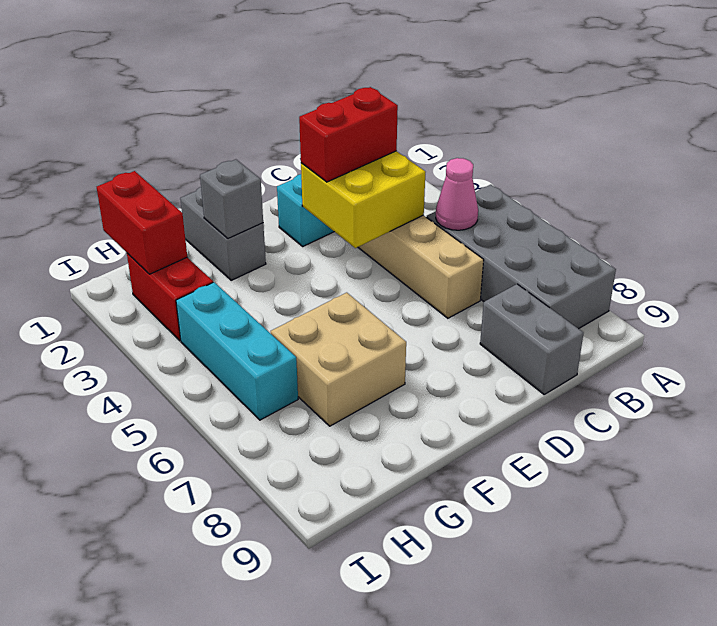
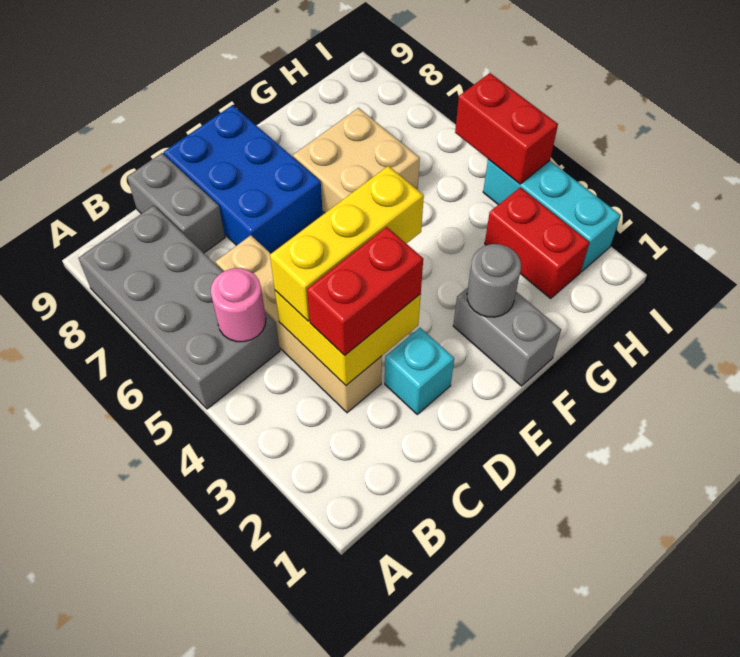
pink 1x1 cone [436,158,478,230] -> pink 1x1 round brick [211,268,266,342]
none -> yellow 1x3 brick [270,166,424,321]
none -> blue 2x3 brick [164,105,323,253]
grey 1x1 brick [200,160,263,238] -> grey 1x1 round brick [467,244,521,317]
red 1x2 brick [97,171,187,274] -> red 1x2 brick moved to [455,73,558,184]
cyan 1x3 brick [176,282,298,420] -> cyan 1x3 brick moved to [483,159,621,272]

